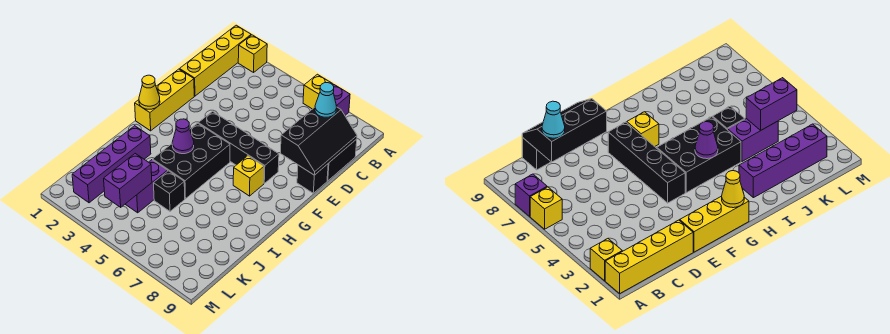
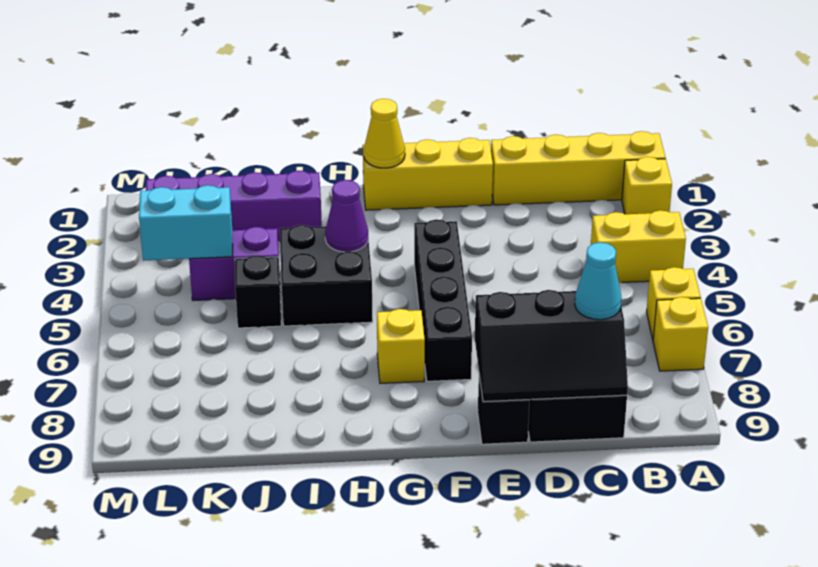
none -> yellow 1x2 brick [591,210,686,283]
purple 1x1 brick [333,85,350,115] -> yellow 1x1 brick [653,297,708,371]
black 2x3 brick [153,123,230,199] -> black 2x2 brick [280,225,373,326]
purple 1x2 brick [104,154,152,207] -> cyan 1x2 brick [139,185,233,261]

